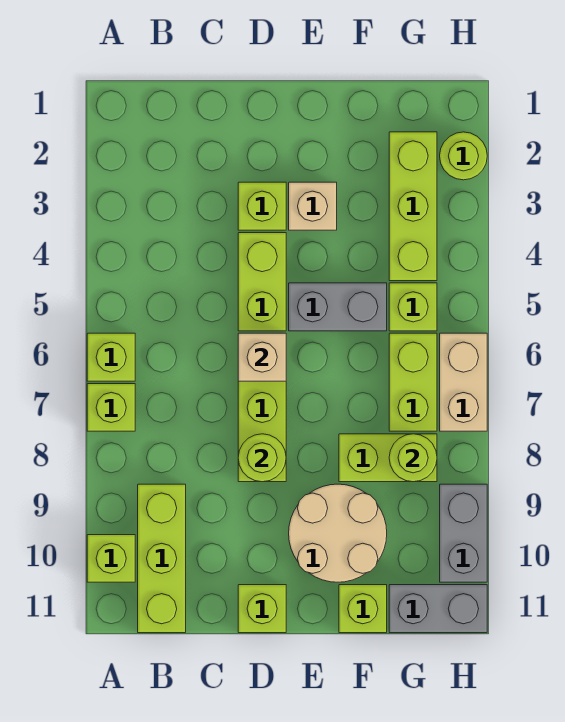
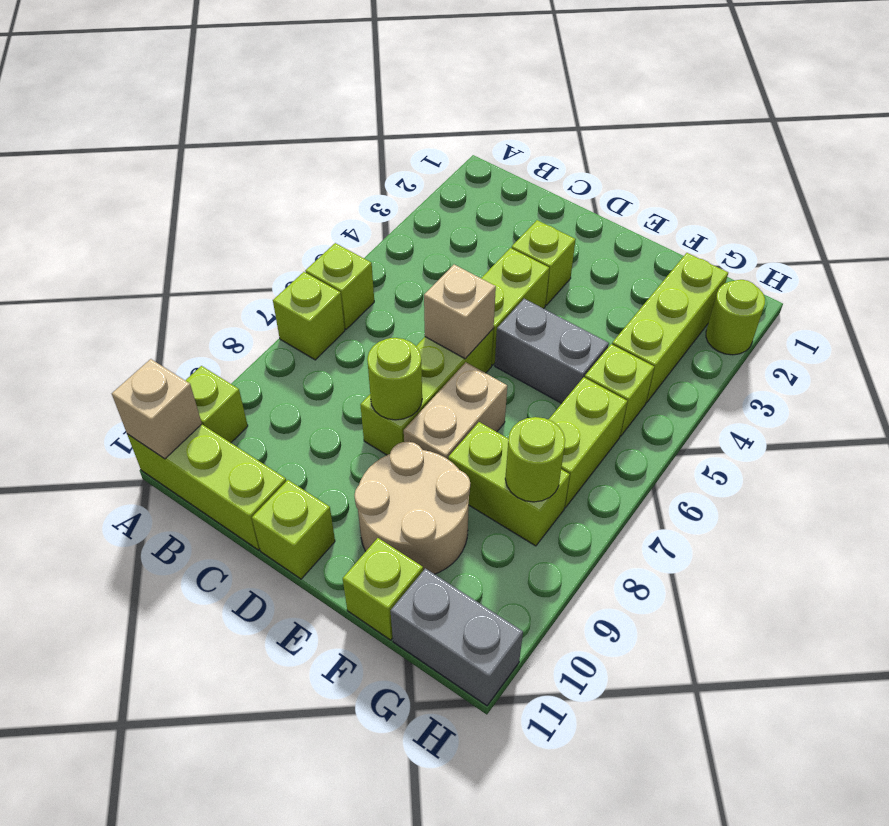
lime 1x3 brick [138,484,186,633] -> lime 1x3 brick turned to [127,424,286,550]
tan 1x1 brick [289,182,337,230] -> tan 1x1 brick moved to [112,359,202,459]
tan 1x2 brick [440,333,487,431] -> tan 1x2 brick moved to [404,362,507,459]
grey 1x2 brick [440,484,487,582] -> none

